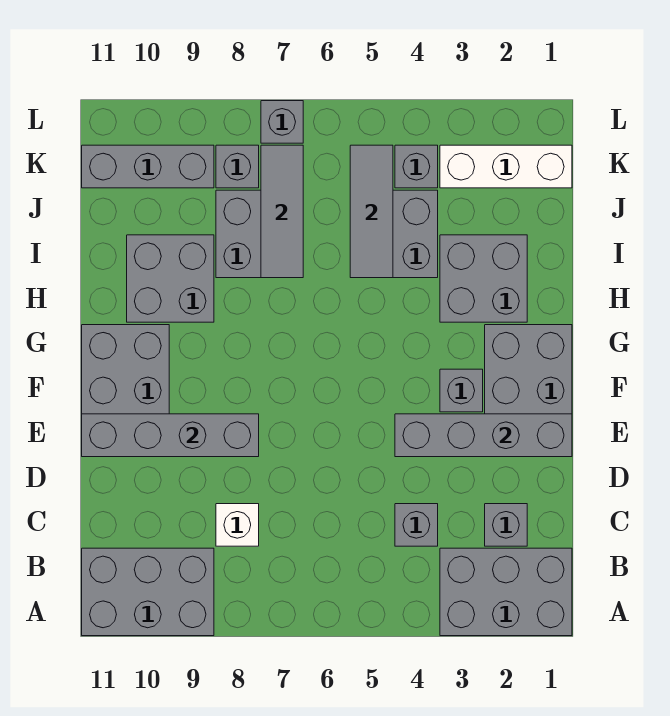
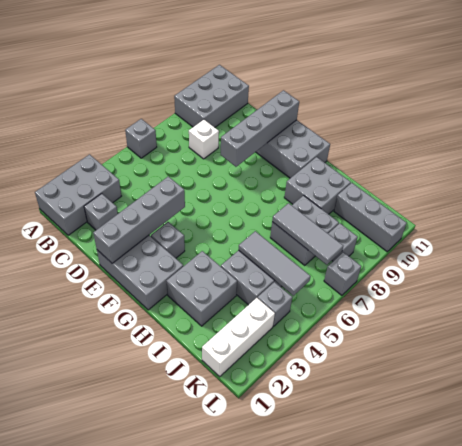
grey 1x1 brick [395,504,438,546] -> grey 1x1 brick moved to [125,119,157,158]
grey 1x3 brick [82,145,214,188] -> grey 1x3 brick turned to [334,183,407,252]

